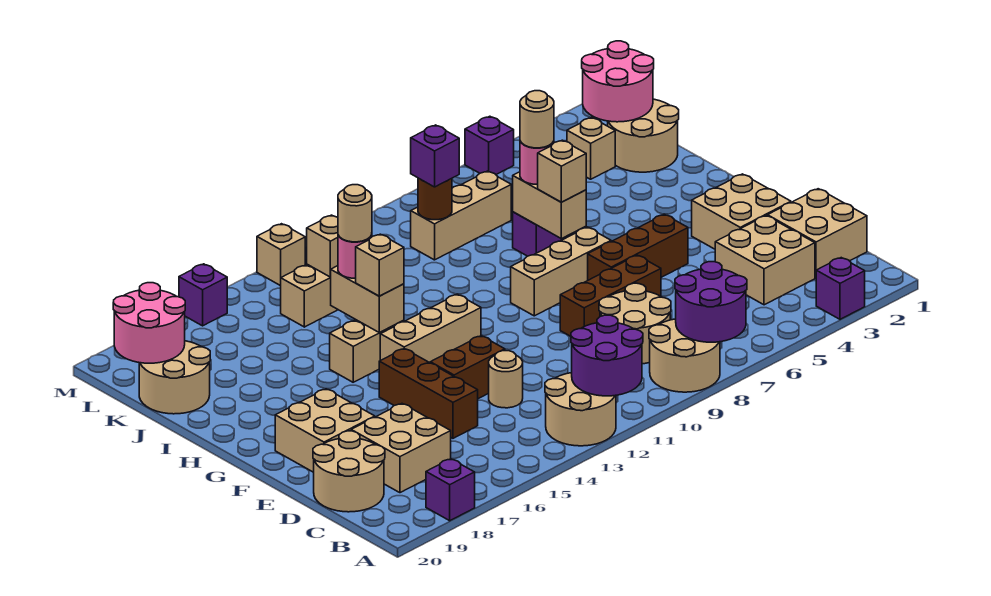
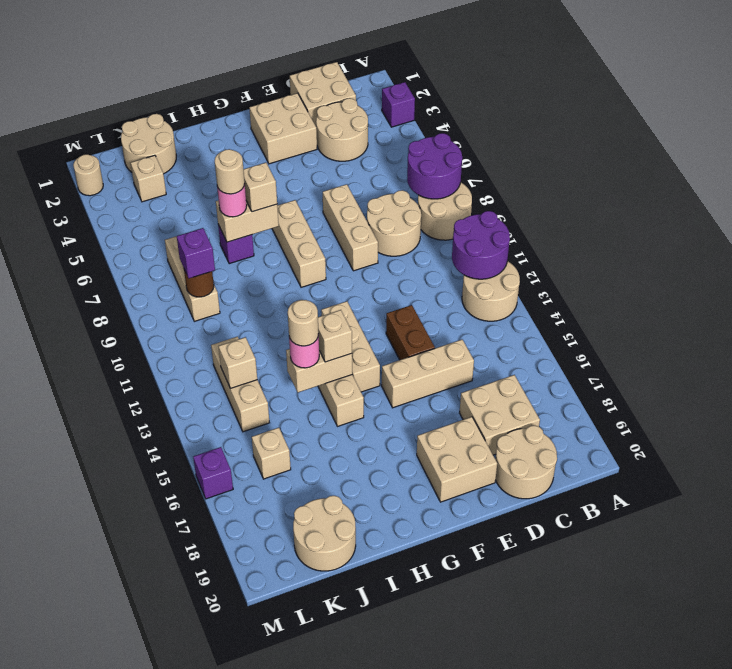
purple 1x1 brick [426,459,475,521] -> none
tan 2x2 brick [715,216,815,305] -> tan 2x2 round brick [316,98,368,161]
tan 1x1 round brick [489,351,523,408] -> tan 1x1 round brick moved to [73,154,103,196]
brown 1x3 brick [379,349,478,438] -> tan 1x3 brick [382,340,474,408]
brown 1x3 brick [560,255,661,336] -> tan 1x3 brick [323,184,378,271]
brown 1x3 brick [588,214,688,280] -> none
pink 2x2 round brick [582,41,654,122] -> none
pink 2x2 round brick [113,283,185,363] -> none
purple 1x1 brick [465,116,514,174] -> none
tan 1x1 brick [257,224,305,286] -> tan 1x1 brick moved to [252,428,291,479]

